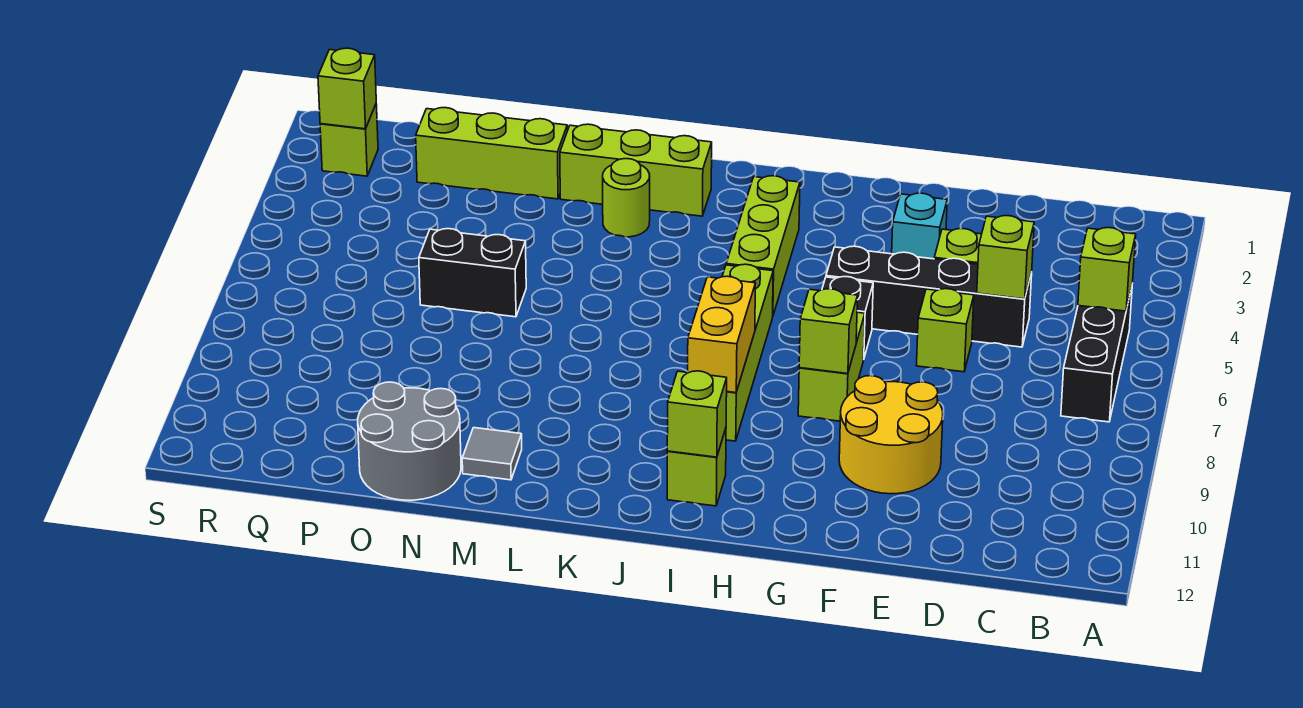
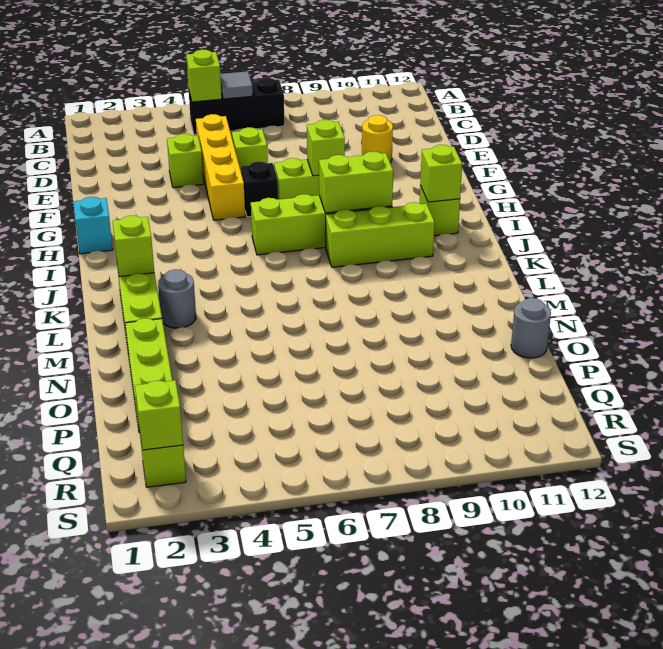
black 1x4 brick [826,246,1032,347] -> yellow 1x4 brick [196,114,245,220]
lime 1x1 brick [977,216,1034,299] -> lime 1x1 brick moved to [113,215,154,277]
yellow 2x2 round brick [839,376,943,494] -> yellow 1x1 round brick [362,115,393,163]
cyan 1x1 brick [892,193,947,259] -> cyan 1x1 brick moved to [73,197,113,254]
lime 1x3 brick [726,176,800,315] -> lime 1x3 brick moved to [326,202,435,267]
yellow 1x2 brick [688,276,756,393] -> lime 1x2 brick [319,152,393,213]
lime 1x1 round brick [603,159,650,237] -> grey 1x1 round brick [158,269,196,328]
grey 1x1 tile [462,428,522,480] -> grey 1x1 tile moved to [220,71,253,99]
black 1x2 brick [419,229,526,317] -> none
grey 2x2 round brick [358,382,461,500] -> grey 1x1 round brick [511,298,551,358]

